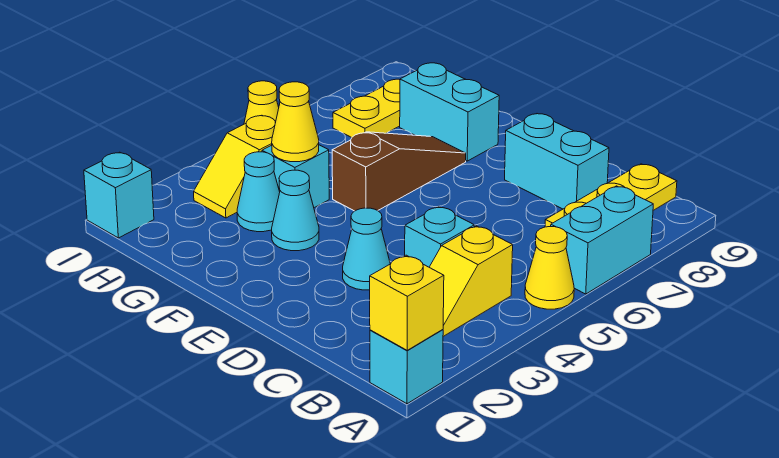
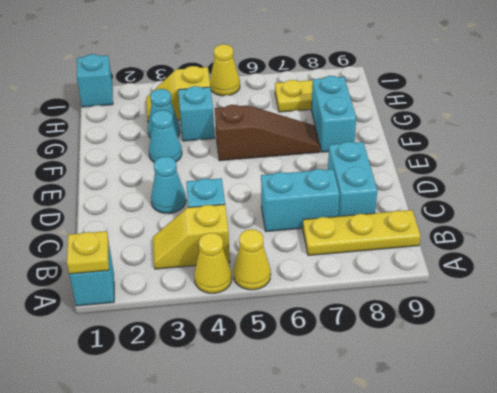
yellow 1x1 brick [370,255,444,350] -> yellow 1x1 plate [67,231,109,274]
cyan 1x2 brick [551,186,653,294] -> cyan 1x2 brick moved to [261,169,340,232]
yellow 1x1 cone [272,82,319,162] -> yellow 1x1 cone moved to [194,233,232,293]

